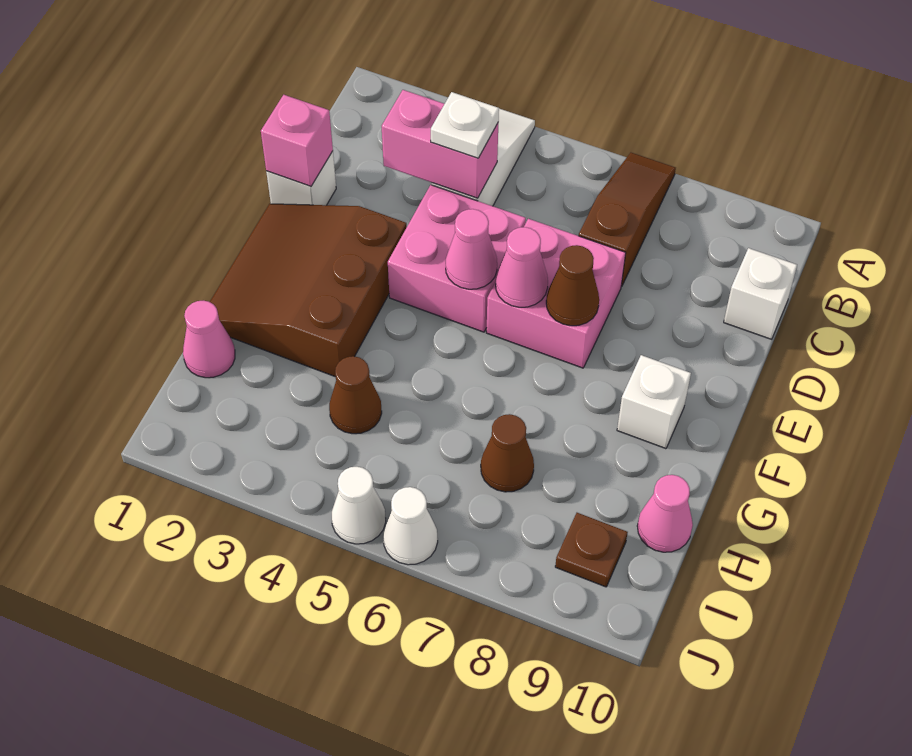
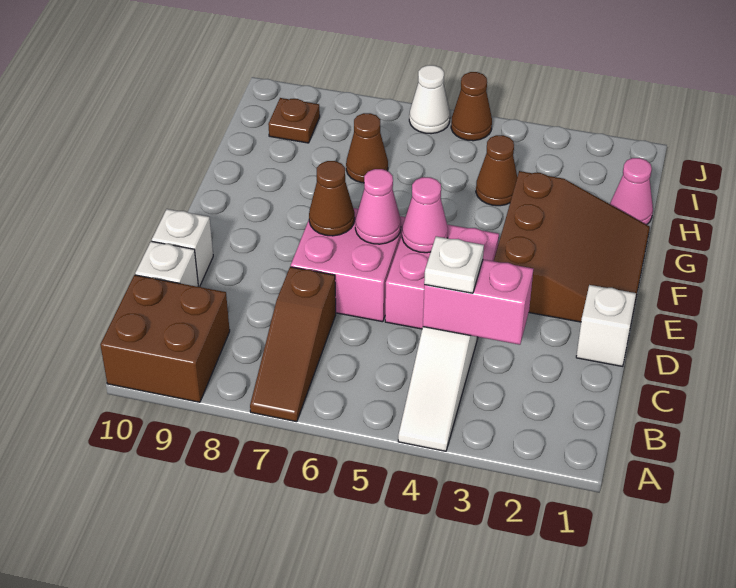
none -> brown 2x2 brick [100,275,230,402]
pink 1x1 brick [261,95,333,186] -> none
white 1x1 brick [617,355,691,449] -> white 1x1 brick moved to [152,209,213,287]
pink 1x1 cone [637,475,693,552] -> none
white 1x1 cone [332,467,386,544] -> brown 1x1 cone [451,72,492,141]

